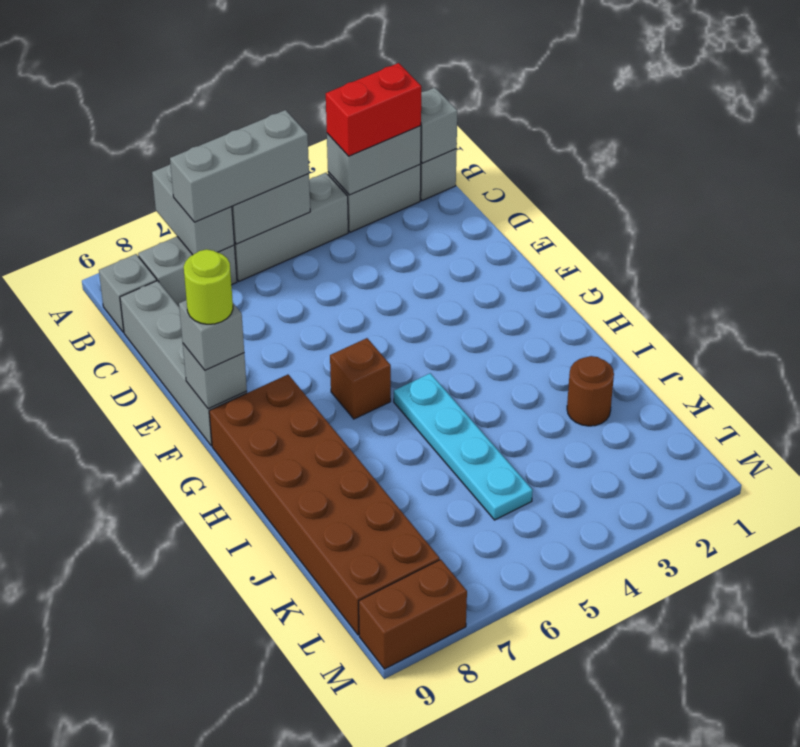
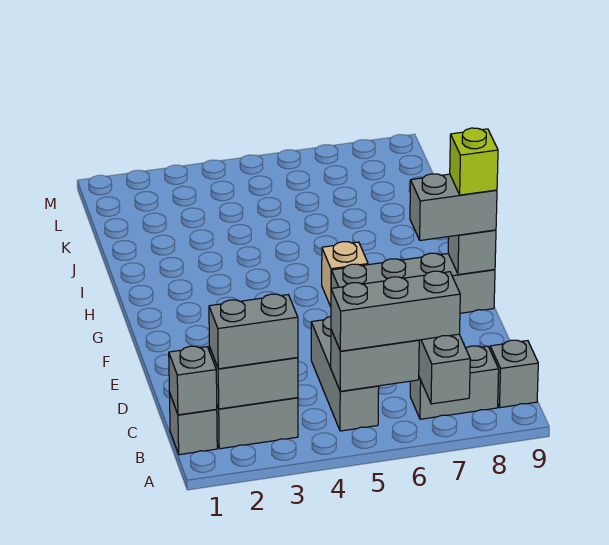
red 1x2 brick [326,63,421,156] -> grey 1x2 brick [209,294,298,369]
grey 1x3 brick [234,173,348,281] -> grey 1x3 brick turned to [311,316,379,431]
grey 1x4 brick [120,281,247,446] -> grey 1x4 brick turned to [331,253,495,313]
grey 1x1 brick [179,300,244,370] -> grey 1x2 brick [410,174,497,240]
lime 1x1 round brick [184,249,233,324] -> lime 1x1 brick [450,128,498,195]
brown 1x1 brick [330,338,391,419] -> tan 1x1 brick [322,242,368,306]
brown 2x6 brick [209,375,440,635] -> none
cyan 1x4 plate [394,373,533,520] -> none
brown 1x1 round brick [567,356,614,426] -> none
brown 1x2 brick [359,560,467,669] -> none

